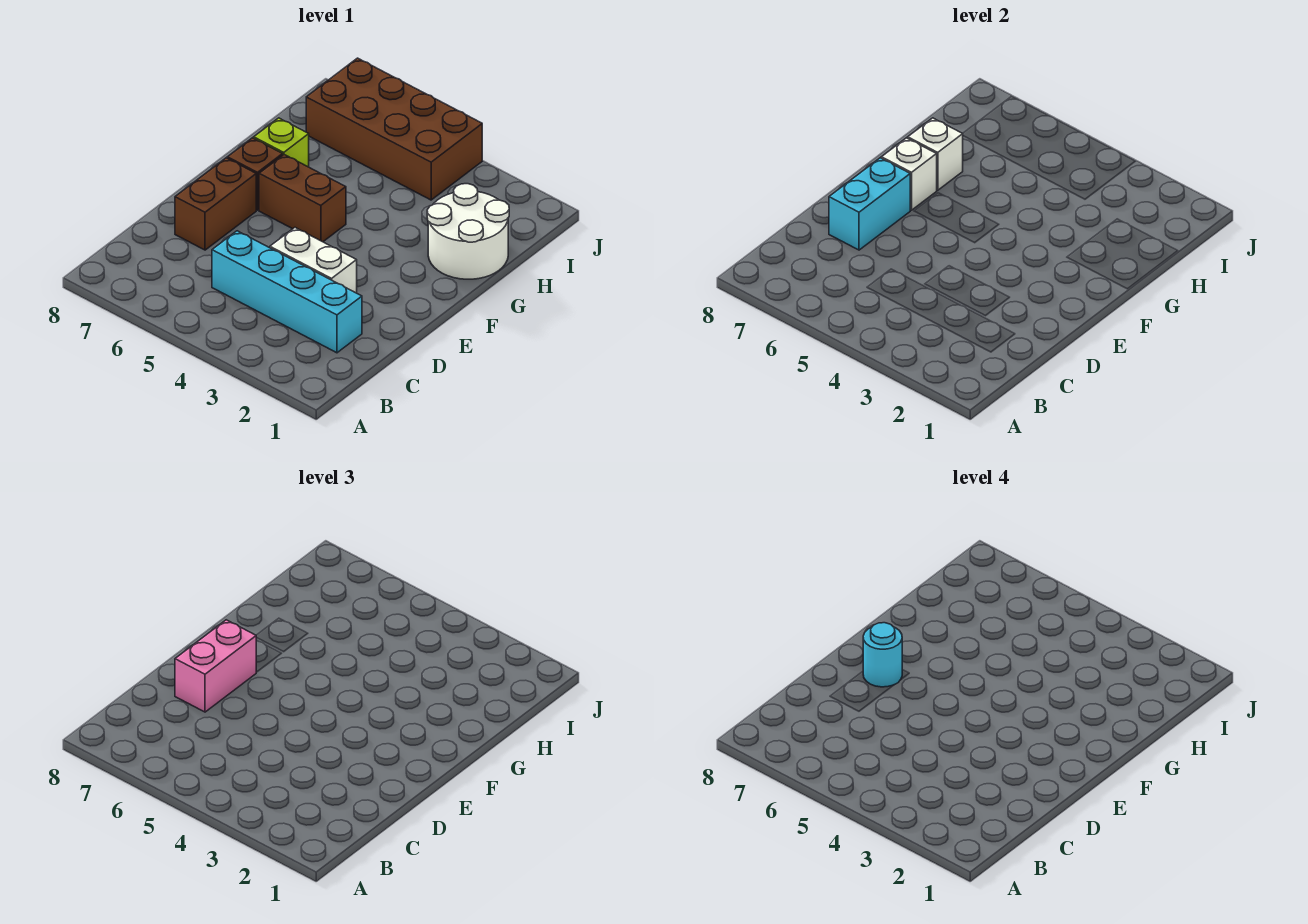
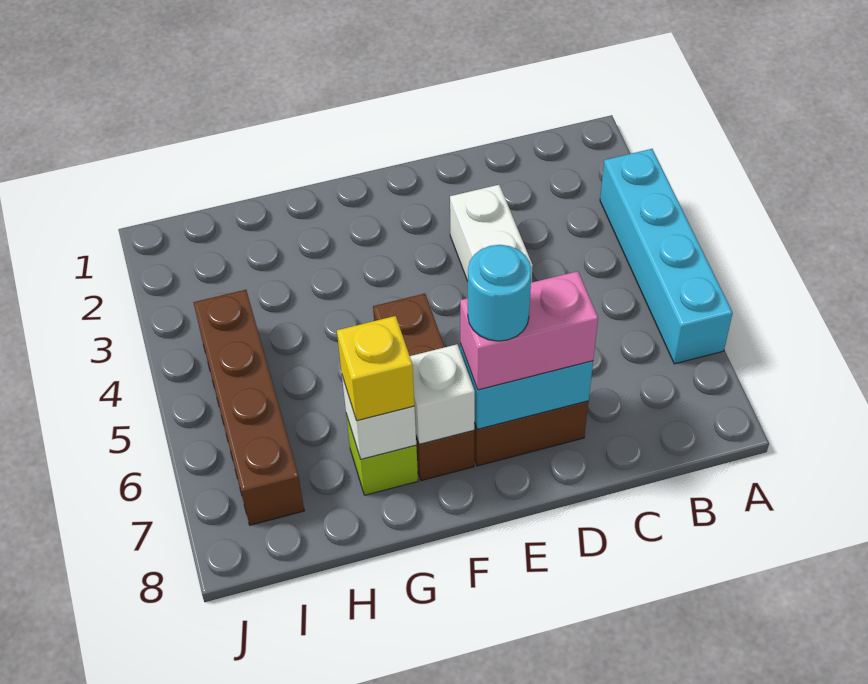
cyan 1x4 brick [212,231,362,353] -> cyan 1x4 brick moved to [600,149,733,364]
white 2x2 round brick [427,184,509,279] -> none
none -> yellow 1x1 brick [337,316,414,421]
brown 2x4 brick [306,58,482,200] -> brown 1x4 brick [193,290,304,525]

